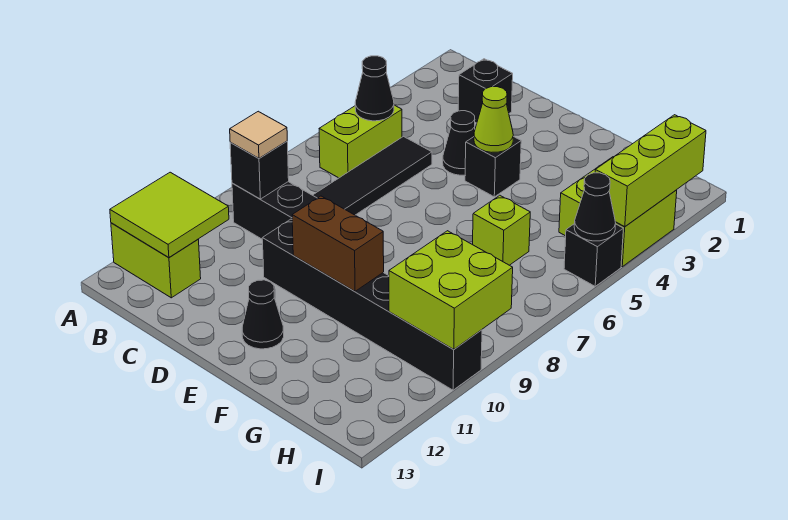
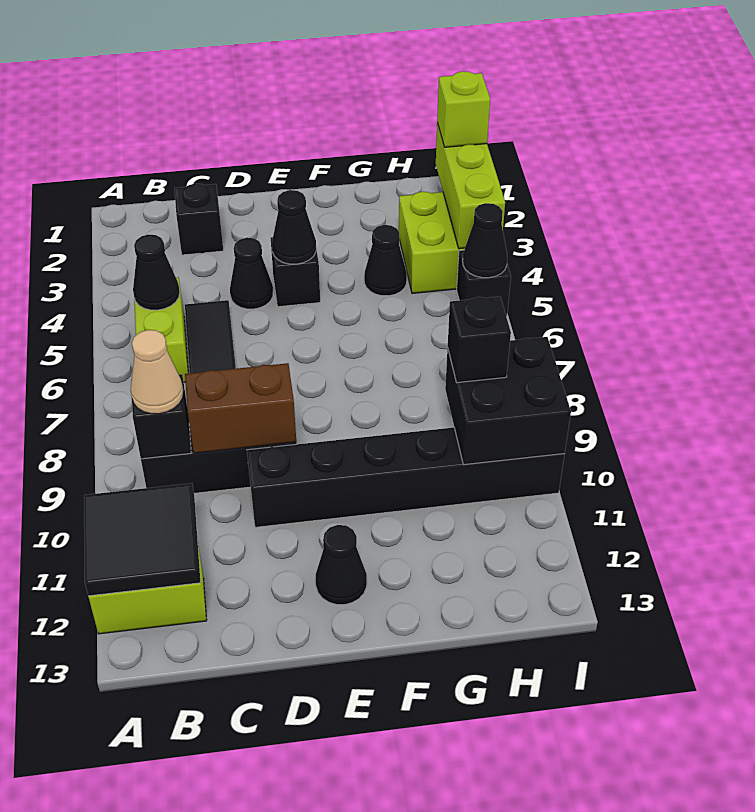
lime 2x2 tile [110,172,229,257] -> black 2x2 tile [84,483,201,596]
tan 1x1 tile [230,111,287,158] -> tan 1x1 cone [131,330,184,414]
lime 1x1 cone [474,87,513,152] -> black 1x1 cone [272,190,316,264]
brown 1x2 brick [292,196,384,291] -> brown 1x2 brick moved to [185,363,296,453]
none -> black 1x1 cone [364,225,407,296]
lime 1x1 brick [473,195,530,265] -> lime 1x1 brick moved to [437,71,490,147]
lime 2x2 brick [389,231,513,349] -> black 2x2 brick [445,337,571,465]
none -> black 1x1 brick [448,297,511,383]

